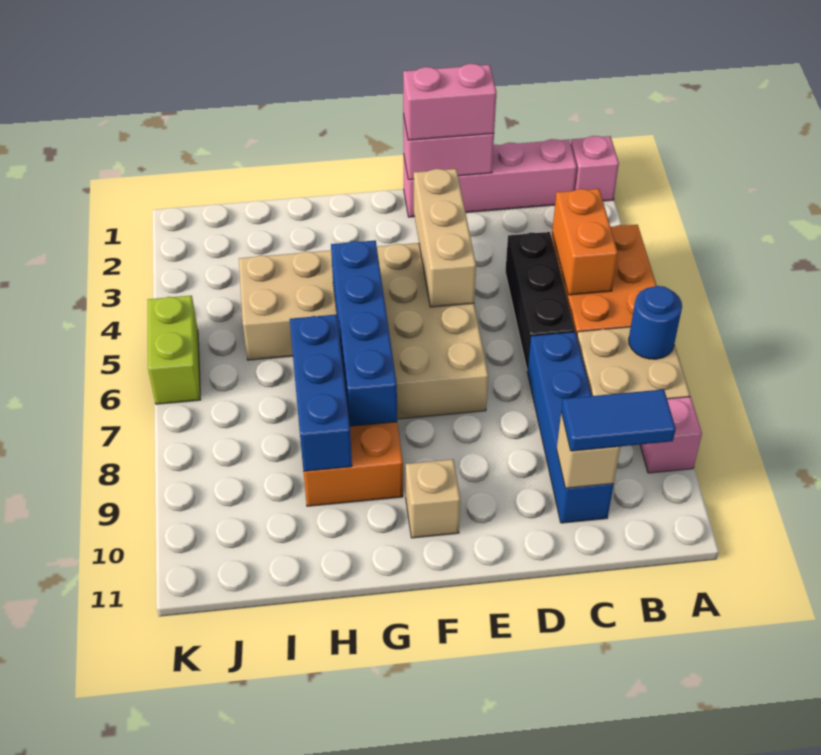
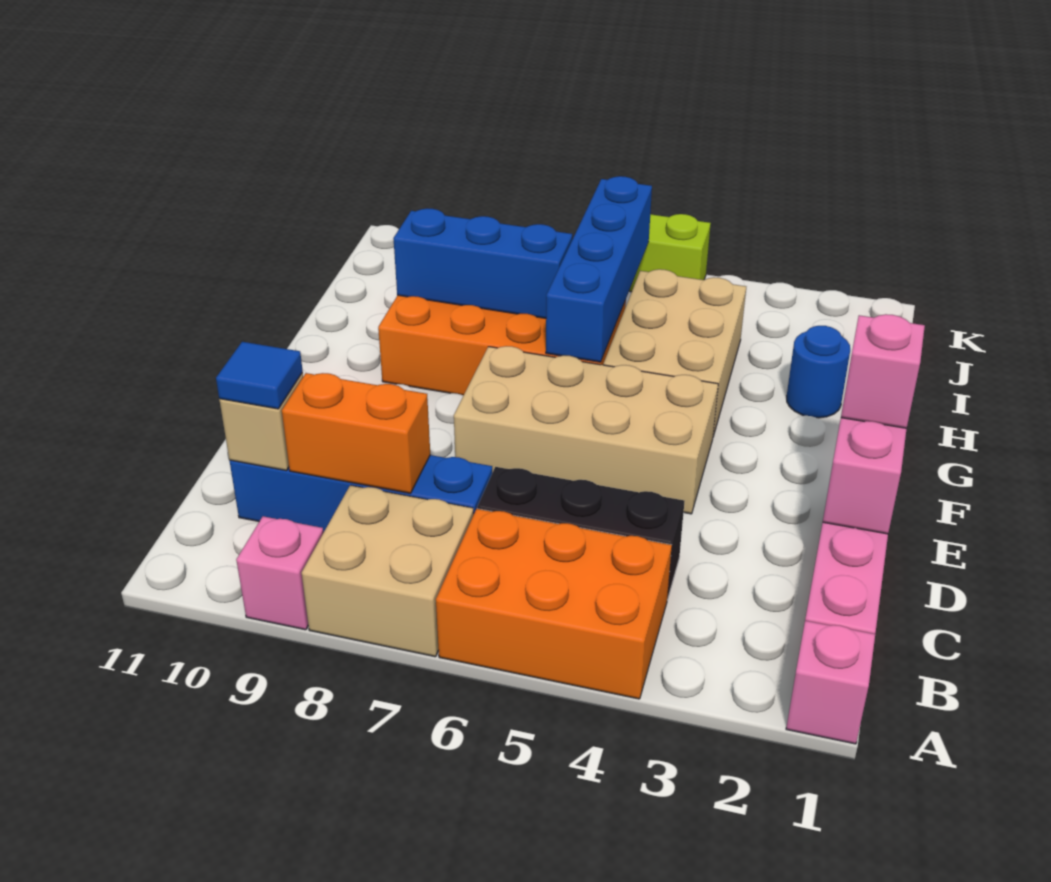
blue 1x1 round brick [629,286,682,359] -> blue 1x1 round brick moved to [787,326,850,418]
orange 1x2 brick [552,189,618,295] -> orange 1x2 brick moved to [282,373,430,494]
blue 1x2 tile [561,389,676,451] -> blue 1x1 tile [216,342,303,409]
pink 1x2 brick [403,64,497,140] -> pink 1x1 brick [841,314,925,428]
tan 1x3 brick [413,169,476,307] -> none
tan 1x1 brick [406,459,460,538] -> none
blue 1x4 brick [331,240,397,426] -> blue 1x4 brick turned to [546,176,652,362]

